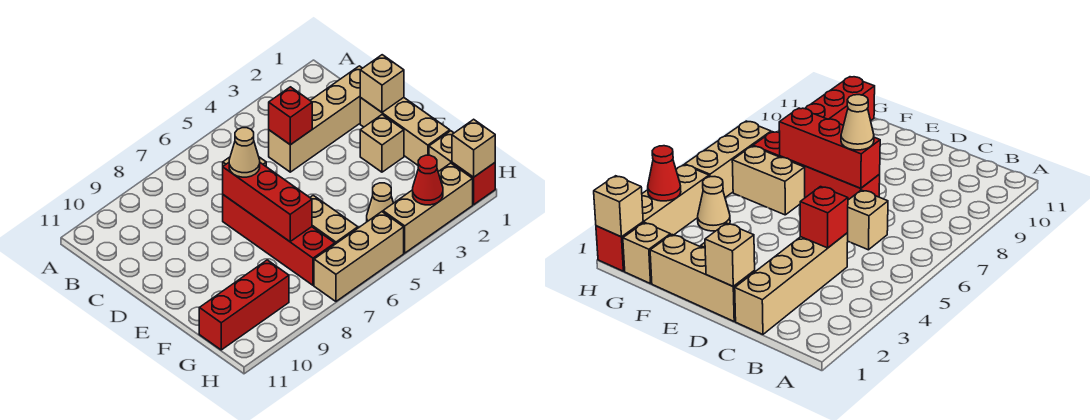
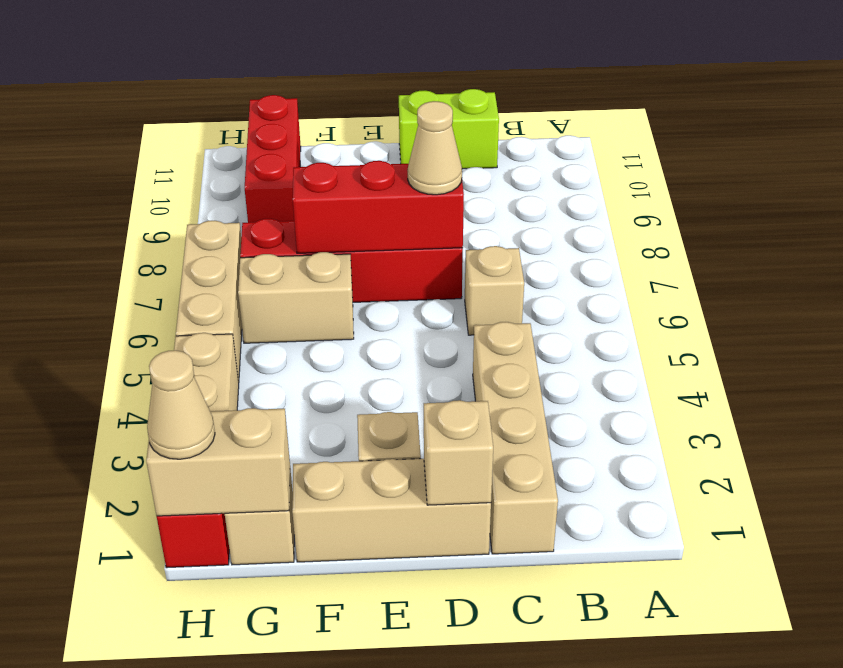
red 1x1 brick [269,87,312,145] -> none
none -> lime 1x2 brick [399,89,499,169]
tan 1x1 cone [367,183,393,222] -> tan 1x1 cone moved to [147,350,215,459]
tan 1x1 brick [452,119,495,177] -> tan 1x2 brick [146,408,290,516]
red 1x1 cone [413,155,443,205] -> none

